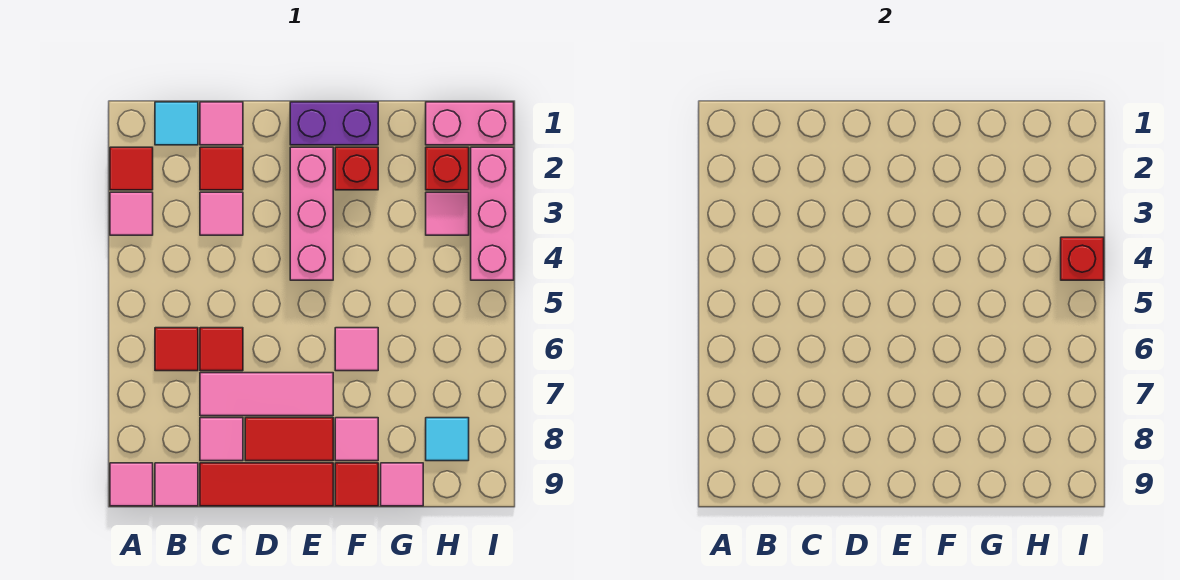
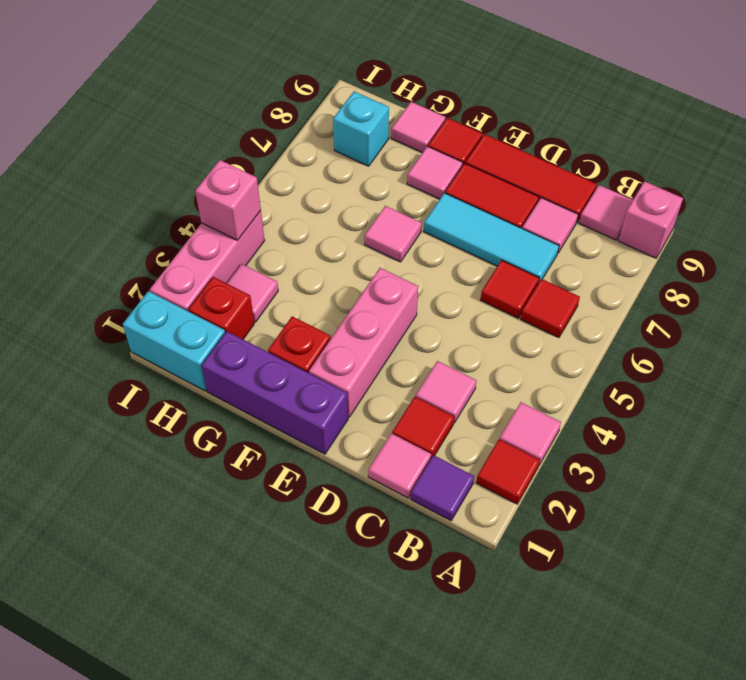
pink 1x1 tile [110,463,153,506] -> pink 1x1 brick [618,181,683,258]
cyan 1x1 tile [155,102,198,145] -> purple 1x1 tile [411,455,474,521]
pink 1x3 tile [200,373,333,416] -> cyan 1x3 tile [424,193,559,283]
purple 1x2 brick [290,102,378,145] -> purple 1x3 brick [202,331,348,454]
pink 1x2 brick [426,102,514,145] -> cyan 1x2 brick [123,291,225,391]
cyan 1x1 tile [426,418,469,461] -> cyan 1x1 brick [333,91,389,166]
red 1x1 brick [1061,237,1104,280] -> pink 1x1 brick [195,160,261,240]

